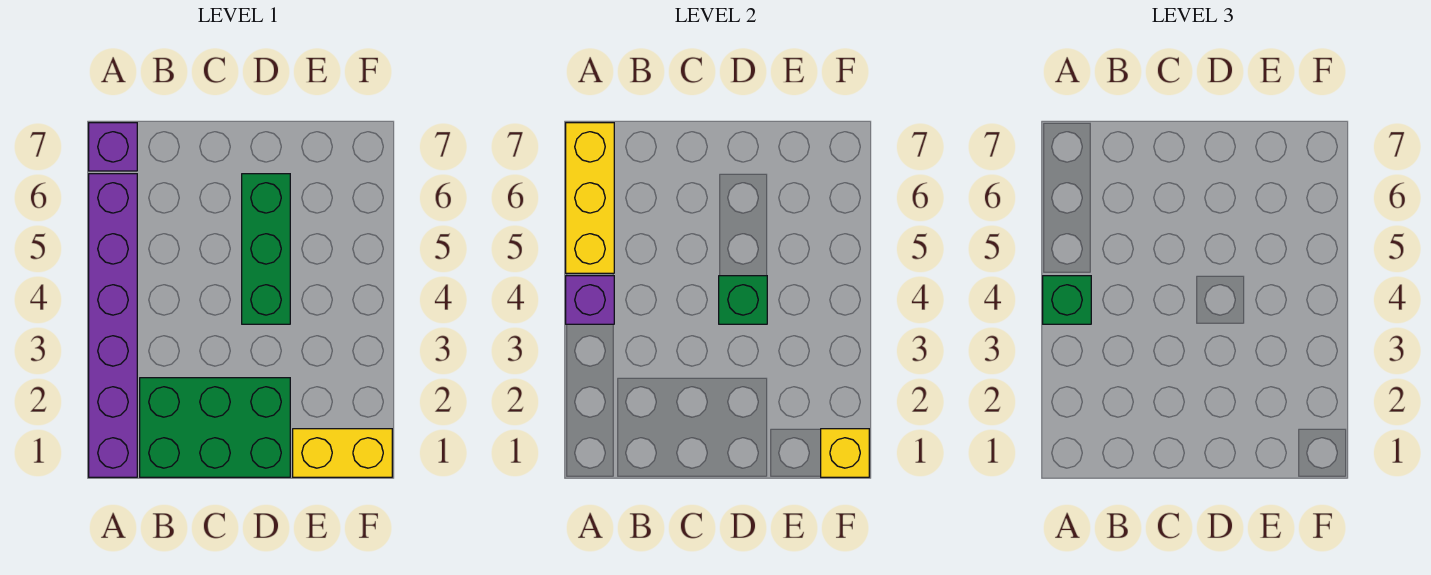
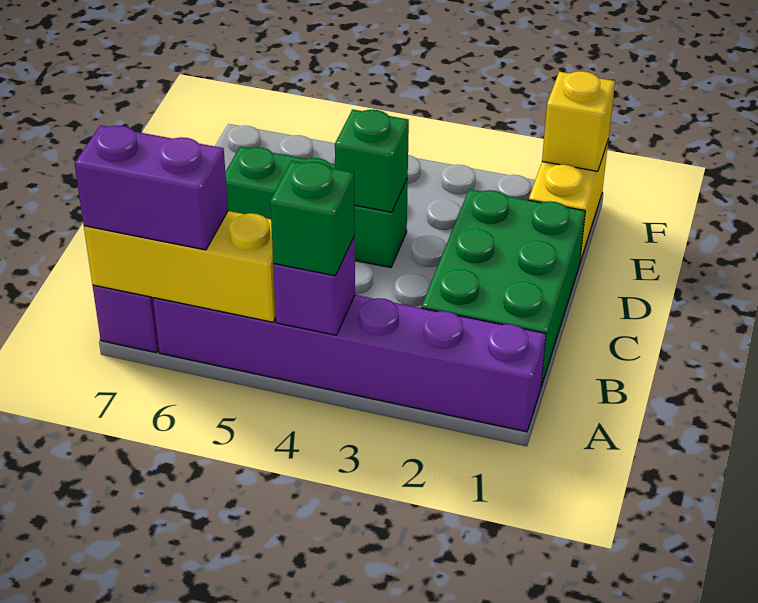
none -> purple 1x2 brick [74,125,228,250]

